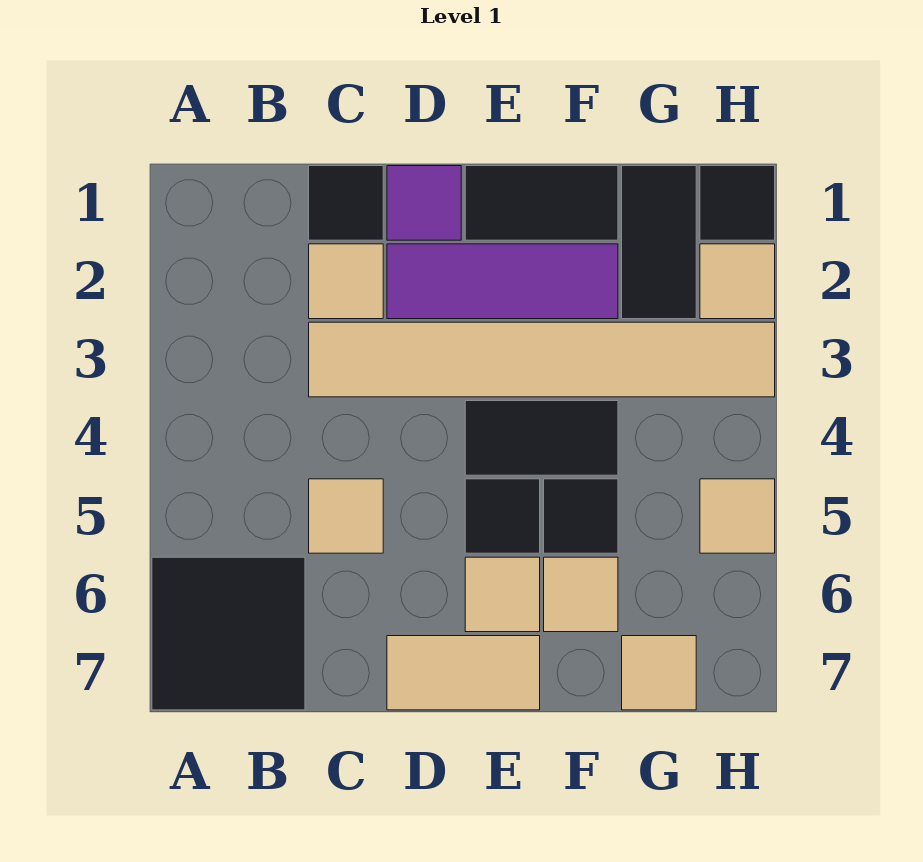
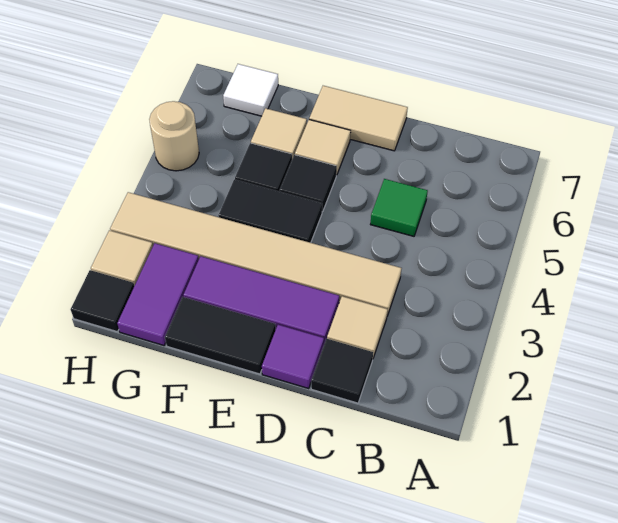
black 2x2 tile [152,557,305,710] -> none
tan 1x1 tile [309,479,383,553] -> green 1x1 tile [370,179,428,236]
black 1x2 tile [622,166,696,319] -> purple 1x2 tile [117,243,199,345]
tan 1x1 tile [622,636,696,710] -> white 1x1 tile [223,64,278,116]
tan 1x1 tile [700,479,775,553] -> tan 1x1 round brick [149,101,199,171]

